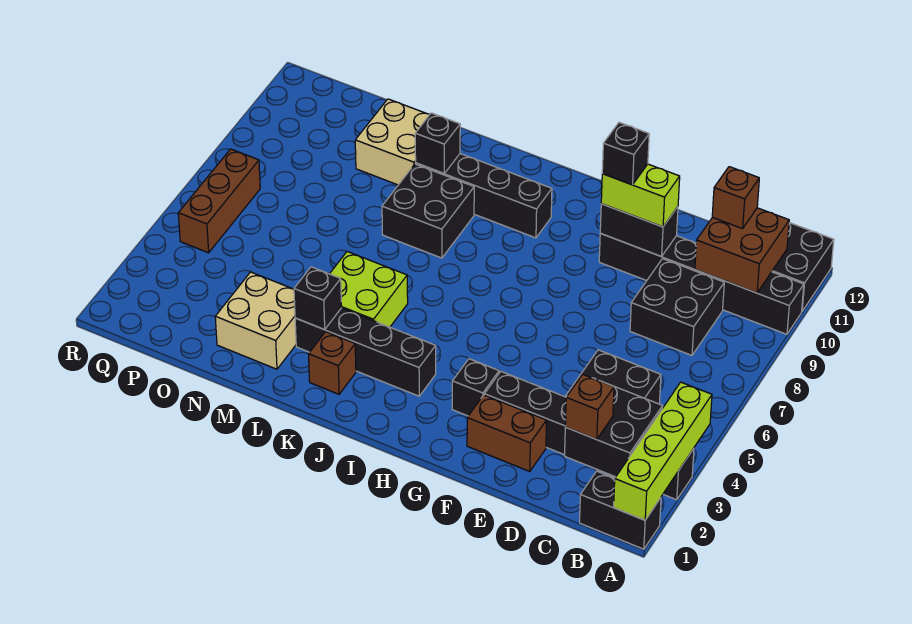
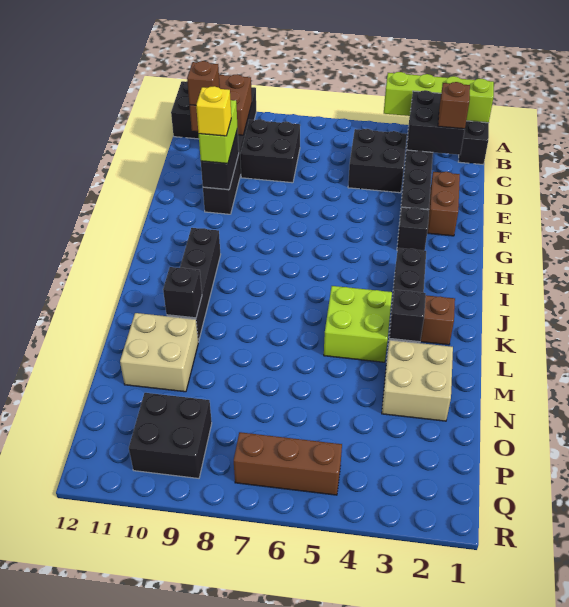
black 1x1 brick [602,123,649,185] -> yellow 1x1 brick [196,86,231,136]
black 2x2 brick [382,164,474,258] -> black 2x2 brick moved to [129,393,212,478]

